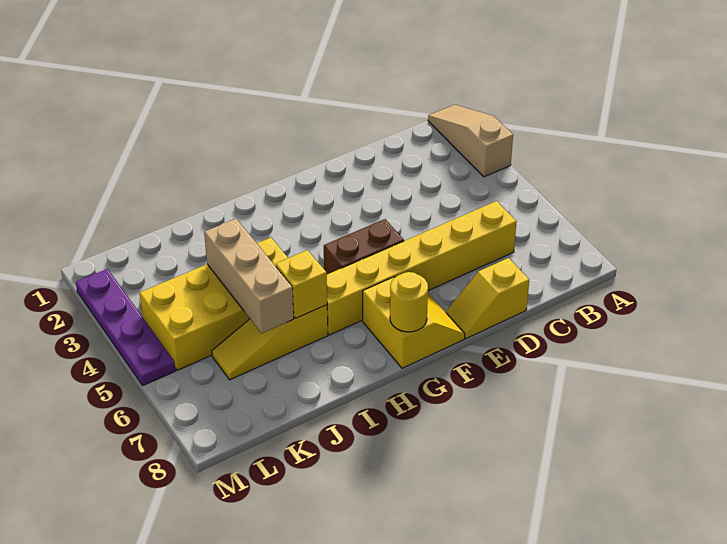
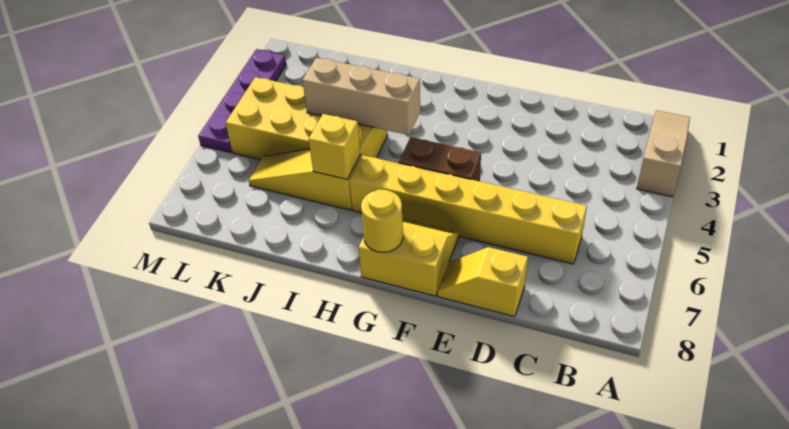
yellow 2x2 slope [363,277,465,368] -> yellow 2x2 slope turned to [358,219,459,296]
tan 1x3 brick [204,219,294,333] -> tan 1x3 brick turned to [303,58,420,135]

